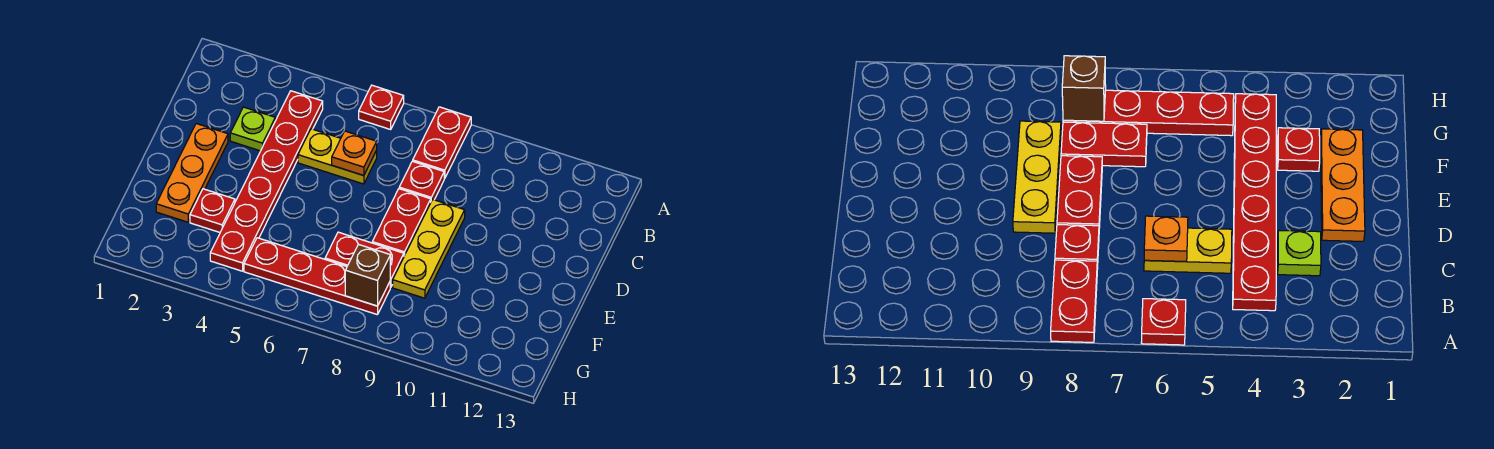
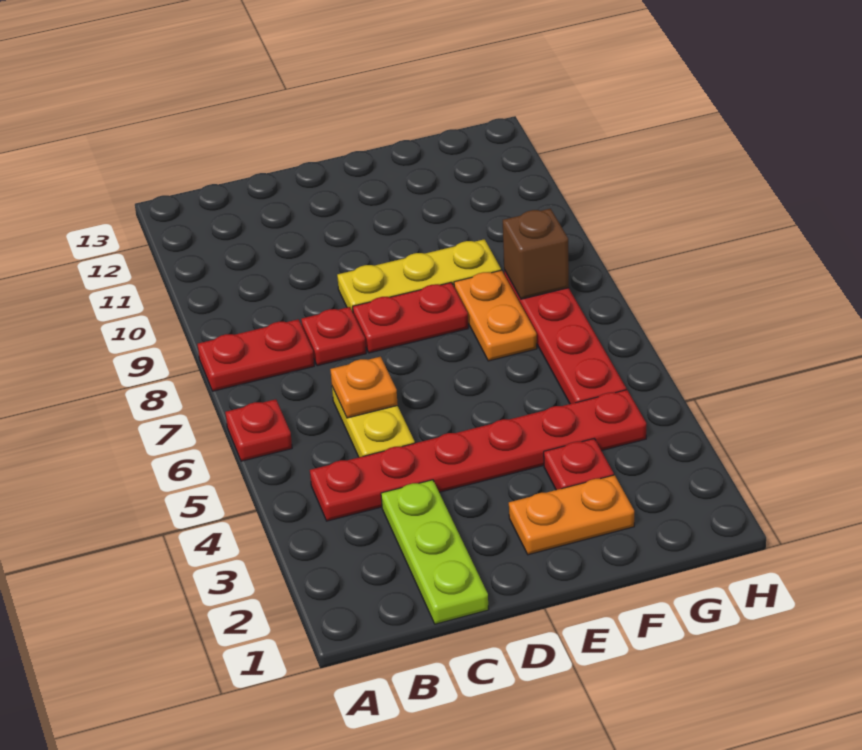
lime 1x1 plate [230,107,275,151] -> lime 1x3 plate [381,480,489,624]
orange 1x3 plate [156,124,228,222] -> orange 1x2 plate [509,475,634,555]
red 1x2 plate [325,232,404,287] -> orange 1x2 plate [454,270,537,361]

